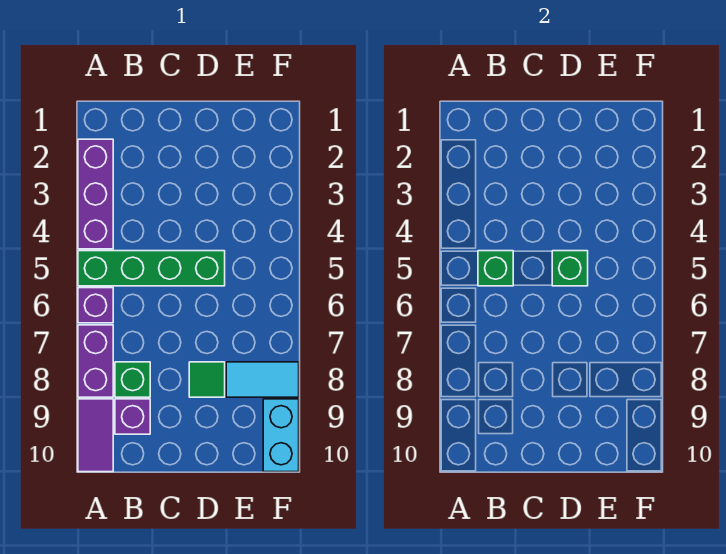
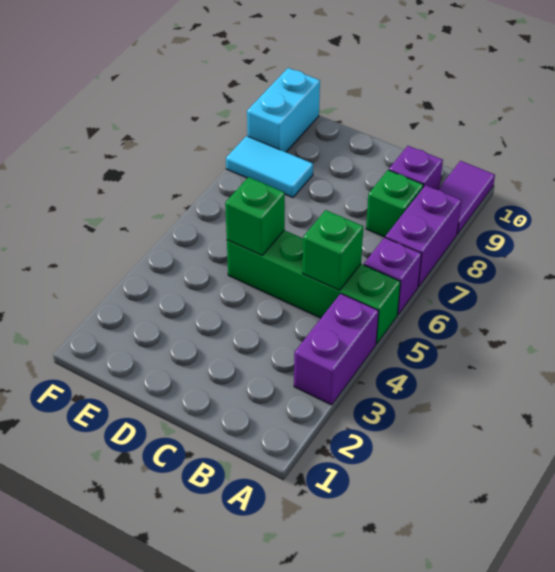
purple 1x3 brick [78,139,113,249] -> purple 1x2 brick [294,293,379,405]
green 1x1 tile [189,362,225,397] -> none

